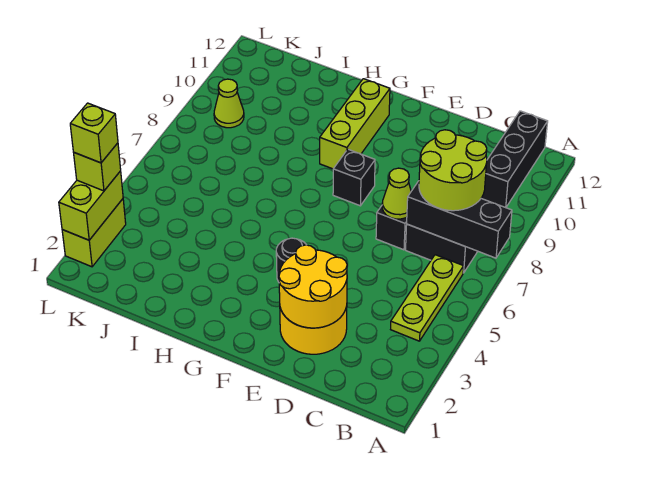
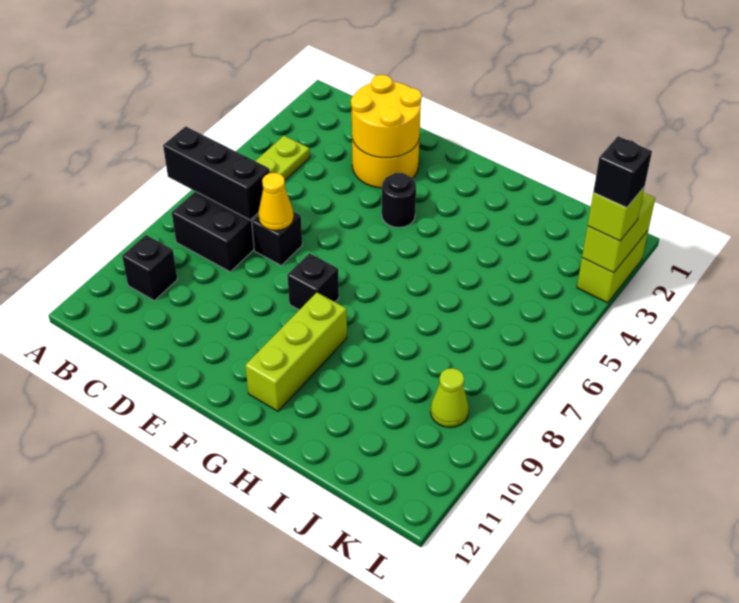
lime 2x2 round brick [419,130,487,211] -> none
black 1x3 brick [481,111,548,207] -> black 1x1 brick [122,235,178,300]
lime 1x1 cone [382,168,411,219] -> yellow 1x1 cone [258,173,294,230]
lime 1x1 brick [70,103,118,163] -> black 1x1 brick [593,136,652,208]

